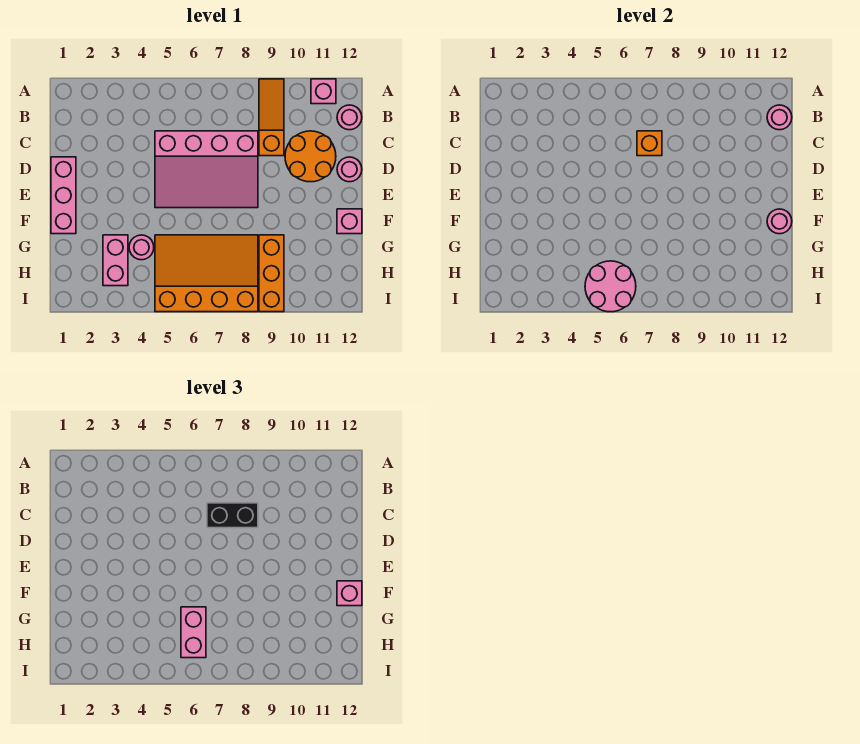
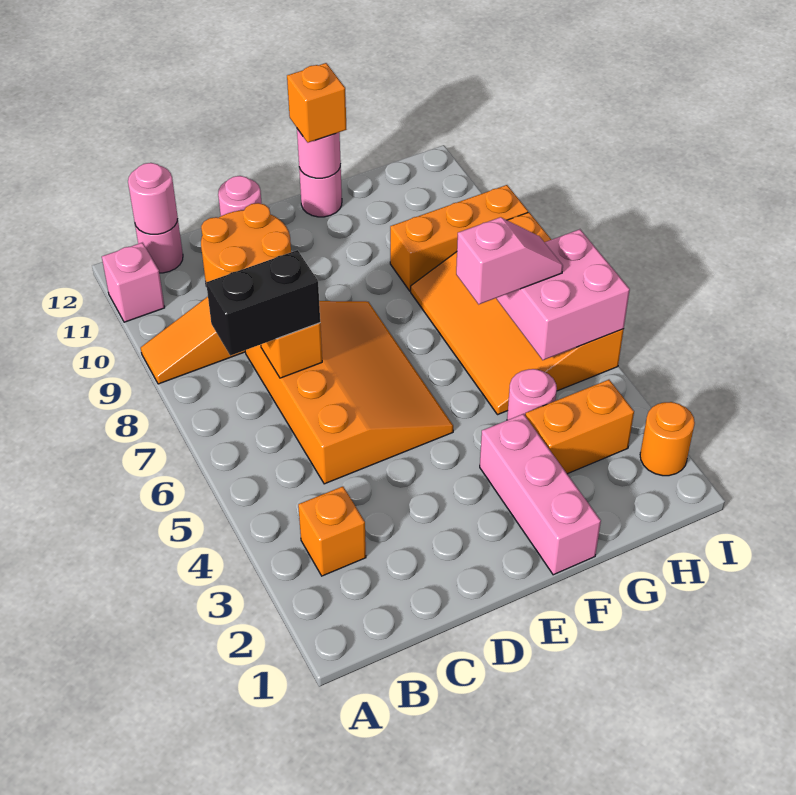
none -> orange 1x1 brick [298,486,366,576]
pink 3x4 slope [155,131,258,208] -> orange 3x4 slope [245,301,453,484]
black 1x2 brick [207,503,258,528] -> black 1x2 brick turned to [206,250,320,356]
pink 1x3 brick [51,157,76,234] -> pink 1x3 brick turned to [480,414,601,575]
pink 1x1 brick [337,209,362,234] -> pink 1x1 round brick [299,165,342,217]
pink 1x1 brick [337,581,362,606] -> orange 1x1 brick [287,63,347,143]
pink 1x2 brick [103,235,128,286] -> orange 1x2 brick [525,380,634,474]
pink 1x2 brick [181,607,206,658] -> pink 1x2 slope [456,217,563,304]
pink 2x2 round brick [585,261,636,312] -> pink 2x2 brick [496,229,630,360]
none -> orange 1x1 round brick [640,402,695,476]

